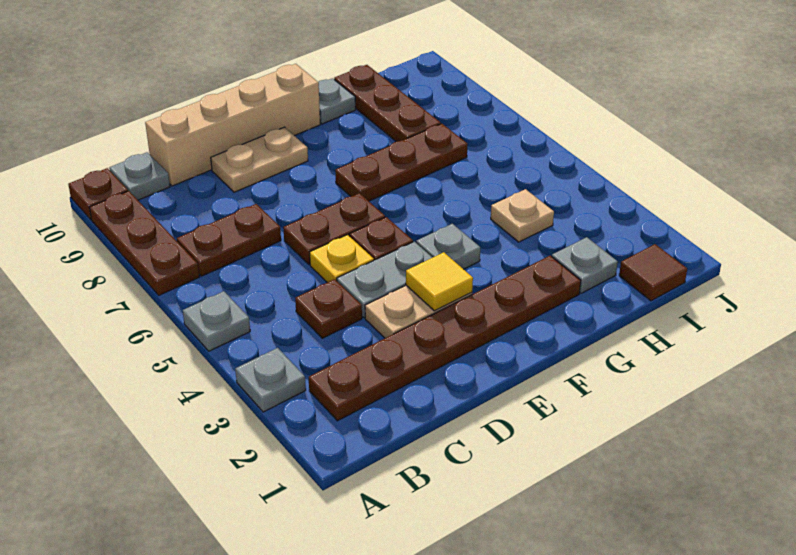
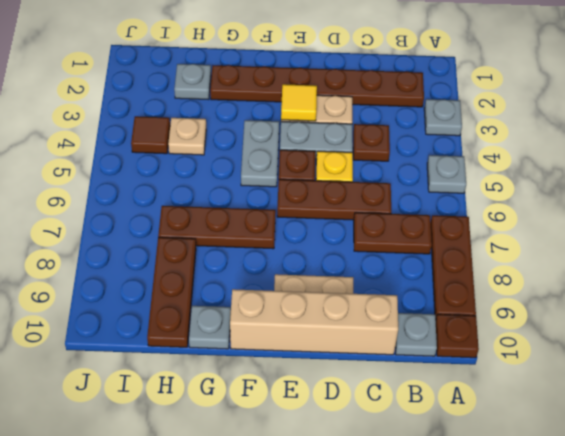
brown 1x2 plate [283,193,385,265] -> brown 1x3 plate [277,179,391,220]
grey 1x1 plate [416,224,480,269] -> grey 1x2 plate [241,120,279,187]
brown 1x1 tile [619,244,687,301] -> brown 1x1 tile moved to [131,116,170,154]

